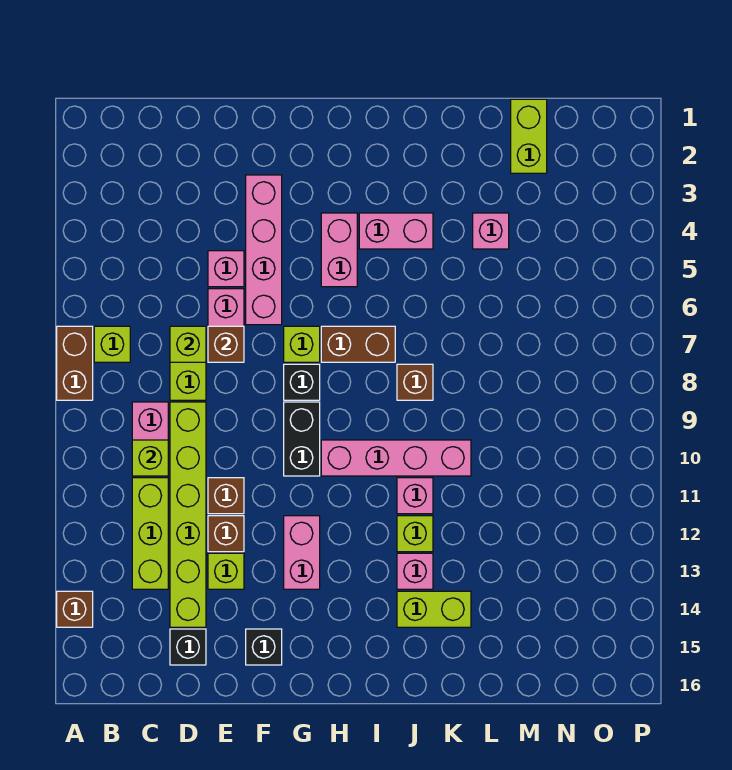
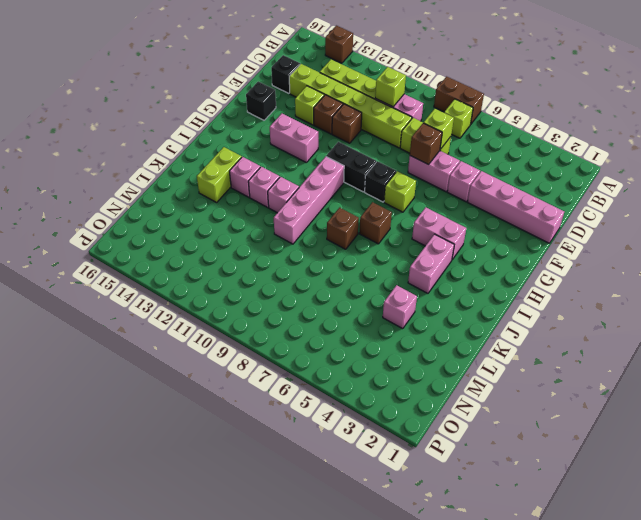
pink 1x4 brick [246,175,282,325] -> pink 1x4 brick moved to [468,171,564,243]
brown 1x2 brick [321,326,395,362] -> brown 1x1 brick [359,202,392,244]
lime 1x1 brick [397,516,433,552] -> pink 1x1 brick [248,167,280,207]
lime 1x2 brick [511,99,547,173] -> none

